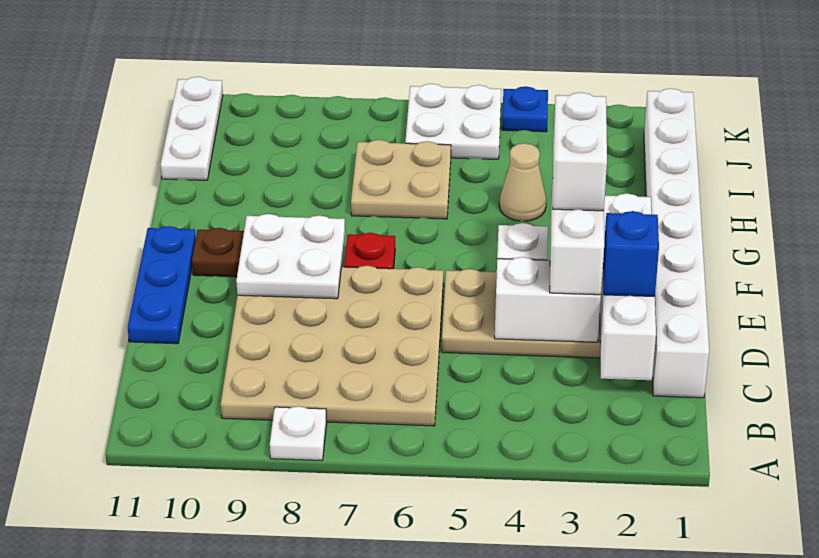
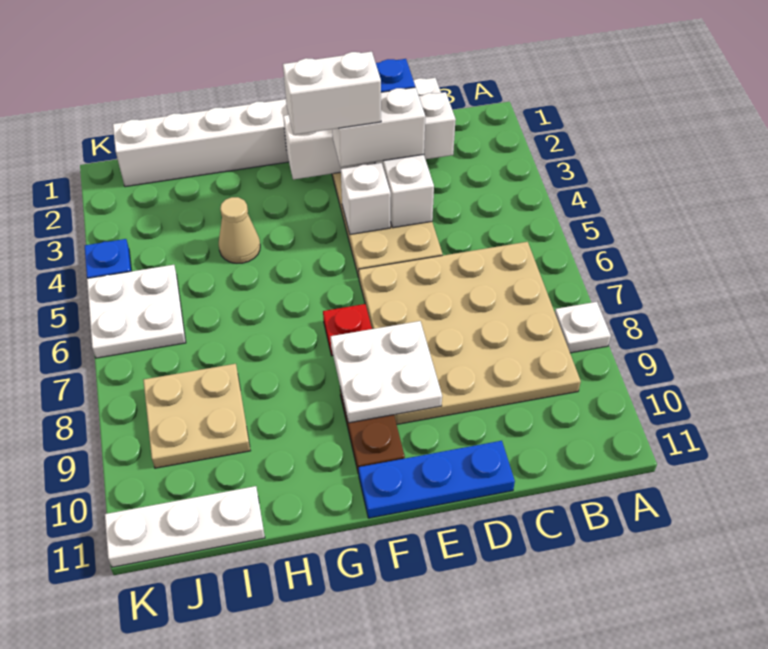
tan 2x2 plate [351,140,451,219] -> tan 2x2 plate moved to [143,364,250,468]

